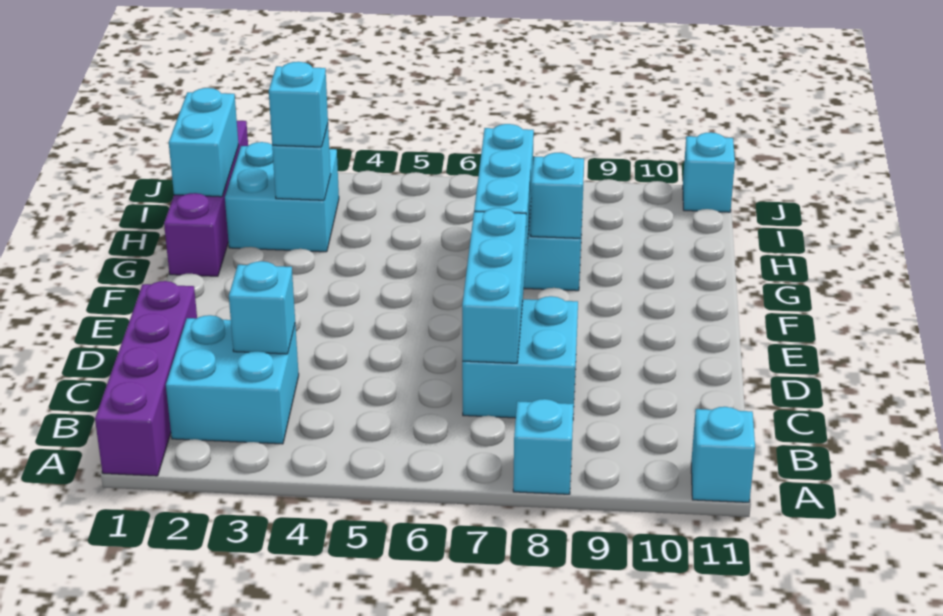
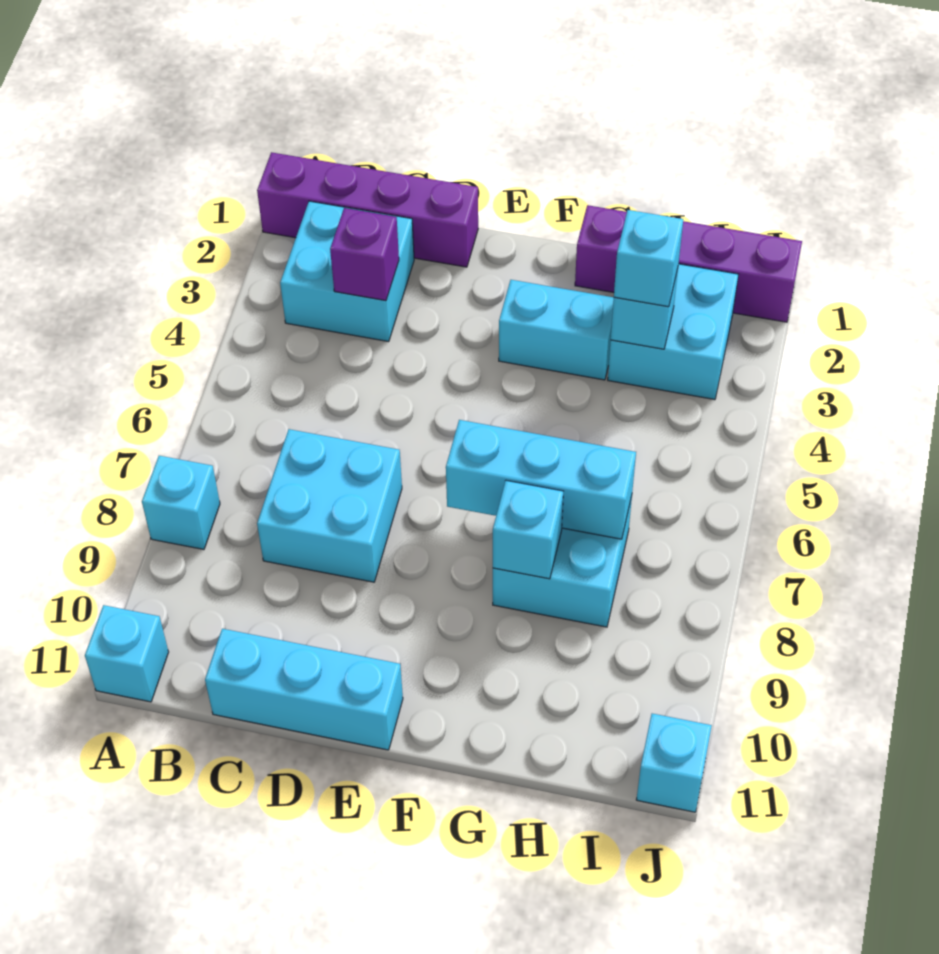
cyan 1x1 brick [229,261,295,354] -> purple 1x1 brick [330,208,399,301]
cyan 1x3 brick [462,208,526,363] -> cyan 1x3 brick moved to [205,629,403,750]
cyan 1x2 brick [169,88,239,197] -> cyan 1x2 brick moved to [499,280,614,380]

